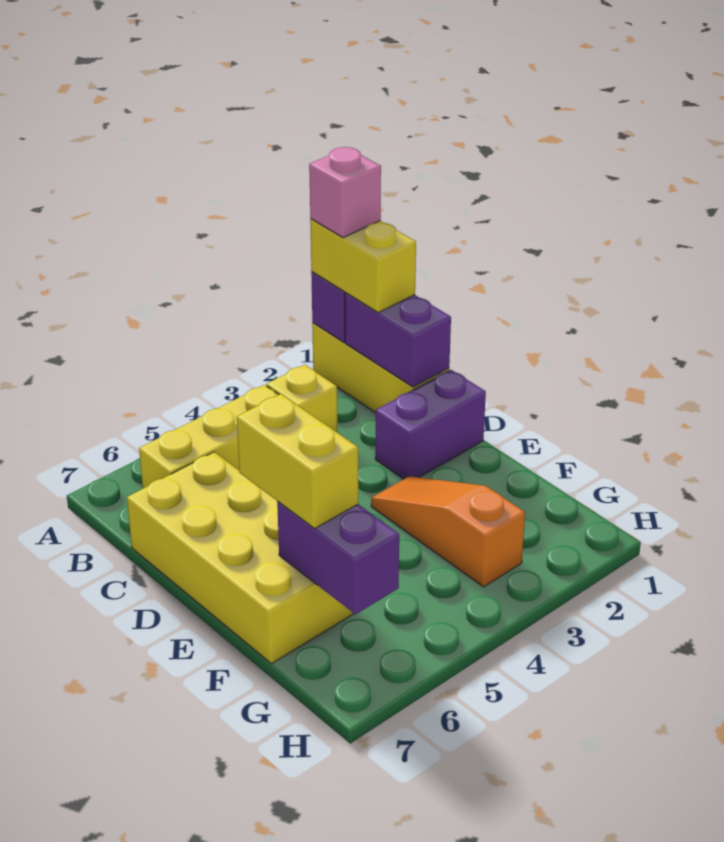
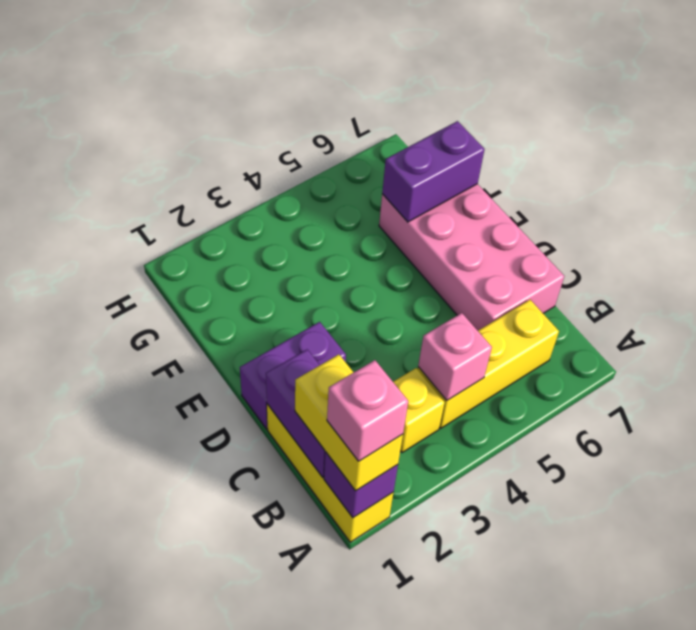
none -> pink 1x1 brick [418,313,492,400]
yellow 2x4 brick [127,452,354,664] -> pink 2x4 brick [379,184,564,331]
orange 1x3 slope [371,476,525,587] -> none
yellow 1x2 brick [237,394,358,528] -> none
purple 1x2 brick [277,502,399,614] -> purple 1x2 brick turned to [382,121,485,222]

